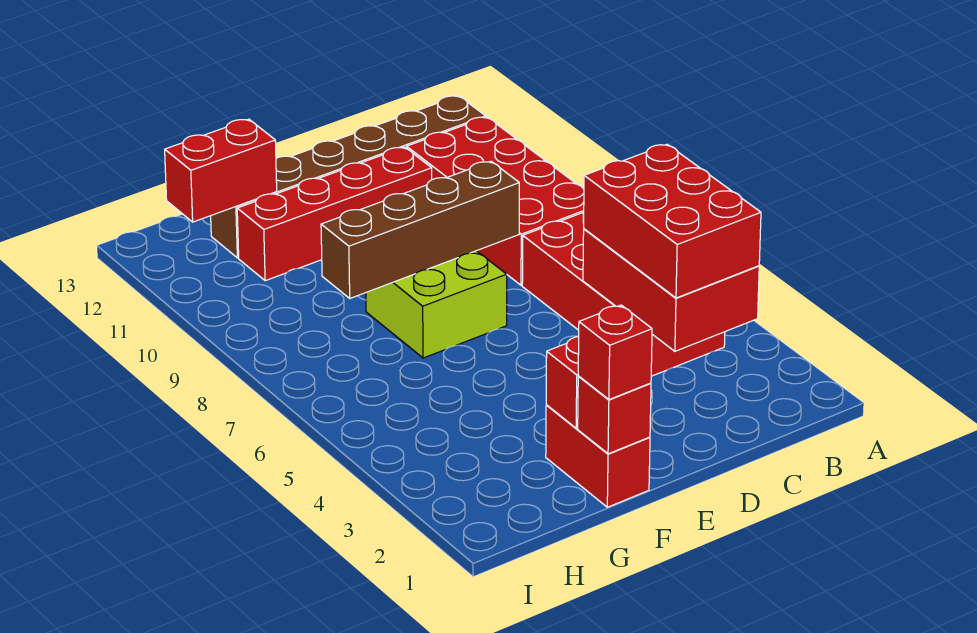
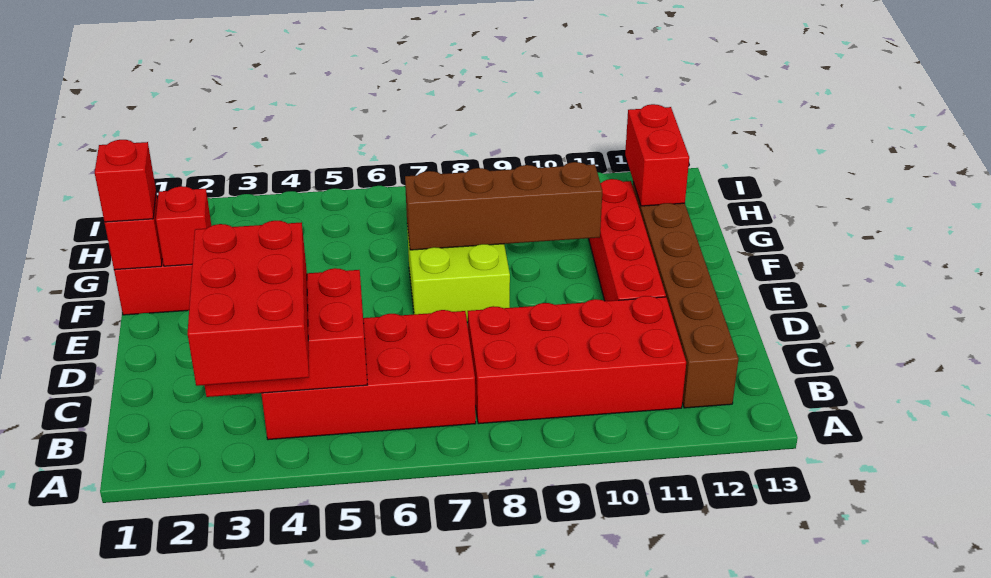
red 2x3 brick [584,144,761,298] -> red 2x3 brick turned to [188,221,309,386]
brown 1x4 brick [321,161,519,298] -> brown 1x4 brick turned to [405,162,602,250]

